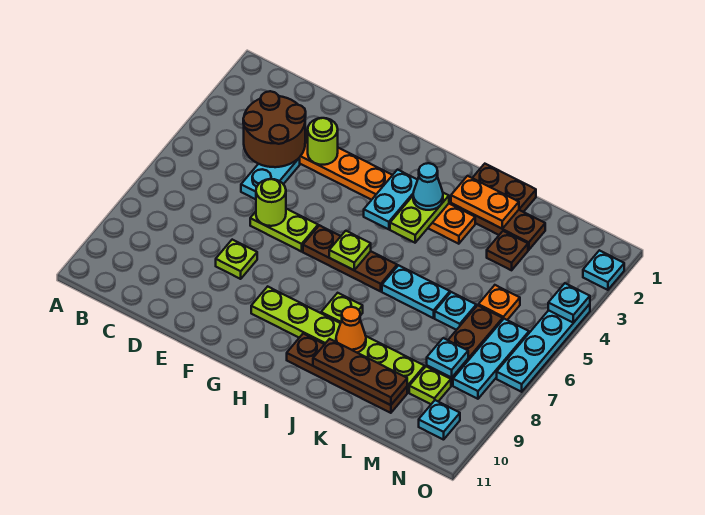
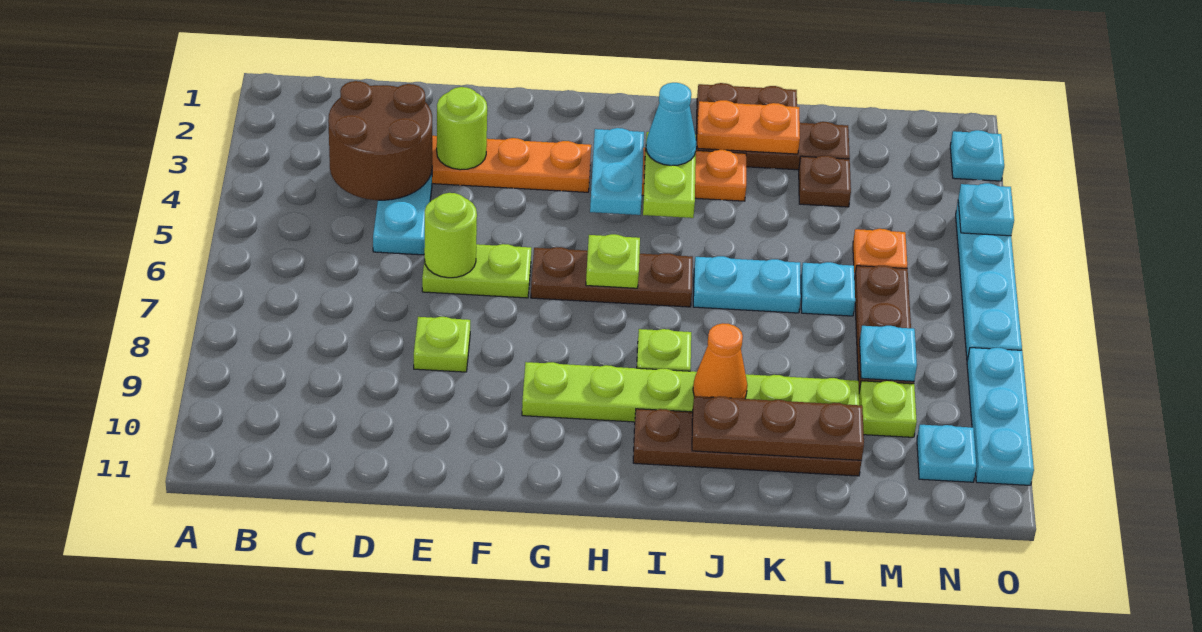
cyan 1x3 plate [453,319,529,399] -> cyan 1x3 plate moved to [967,348,1034,485]

